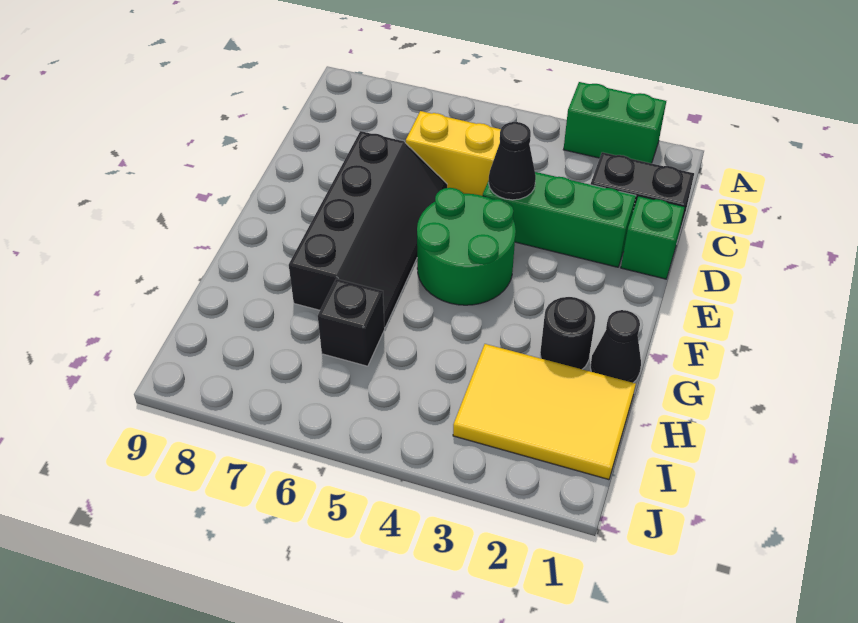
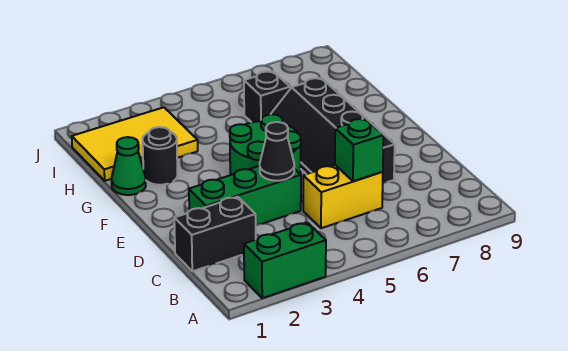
green 1x1 brick [621,196,685,279] -> green 1x1 brick moved to [335,119,384,181]
black 1x1 cone [590,310,641,383] -> green 1x1 cone [112,137,146,195]

